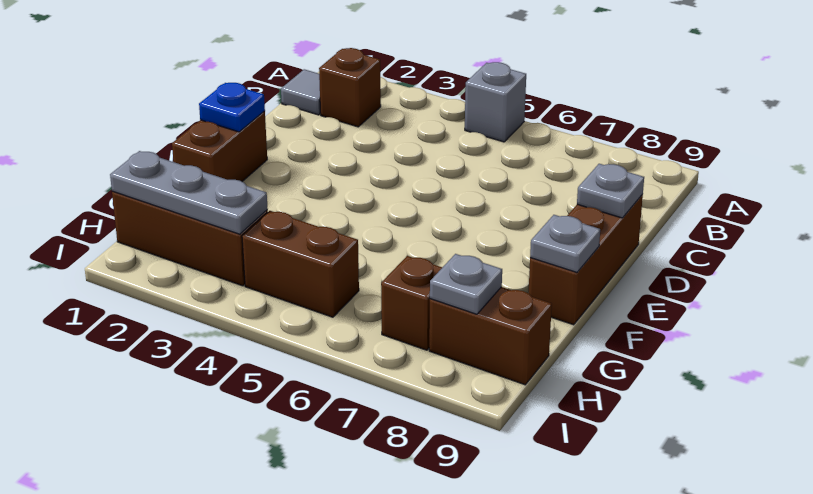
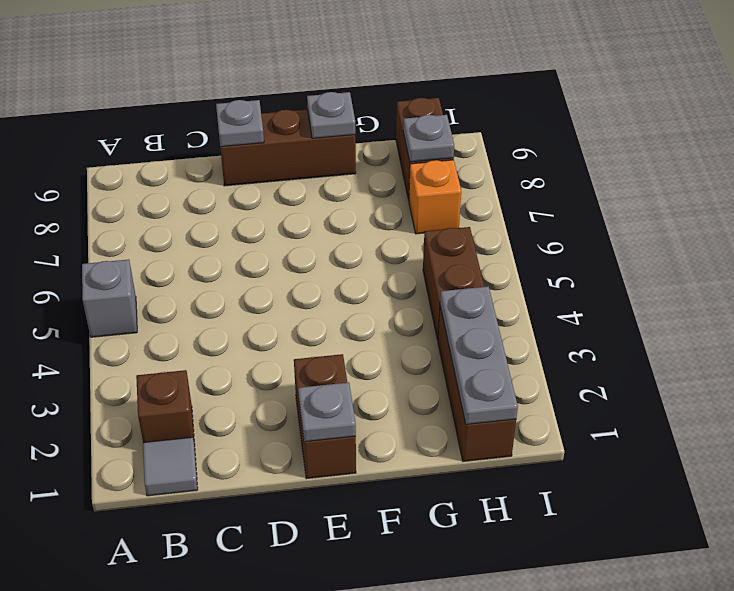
brown 1x2 brick [172,111,267,181] -> brown 1x2 brick turned to [294,354,356,479]
blue 1x1 plate [199,83,265,132] -> grey 1x1 plate [298,383,356,442]
brown 1x1 brick [381,256,443,350] -> orange 1x1 brick [409,160,461,234]

